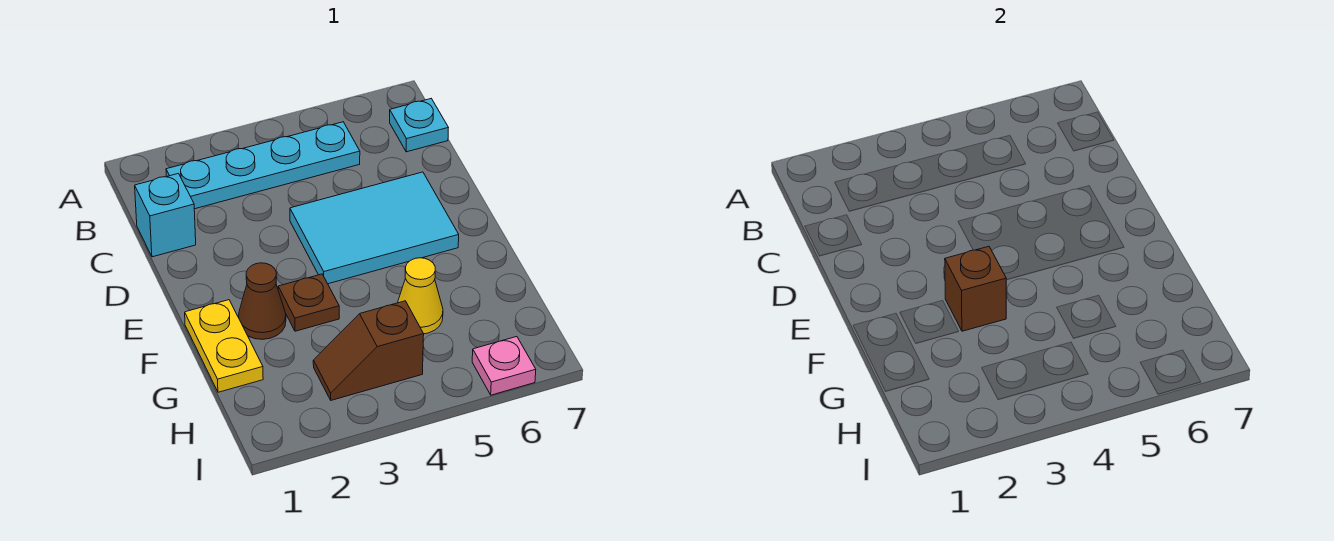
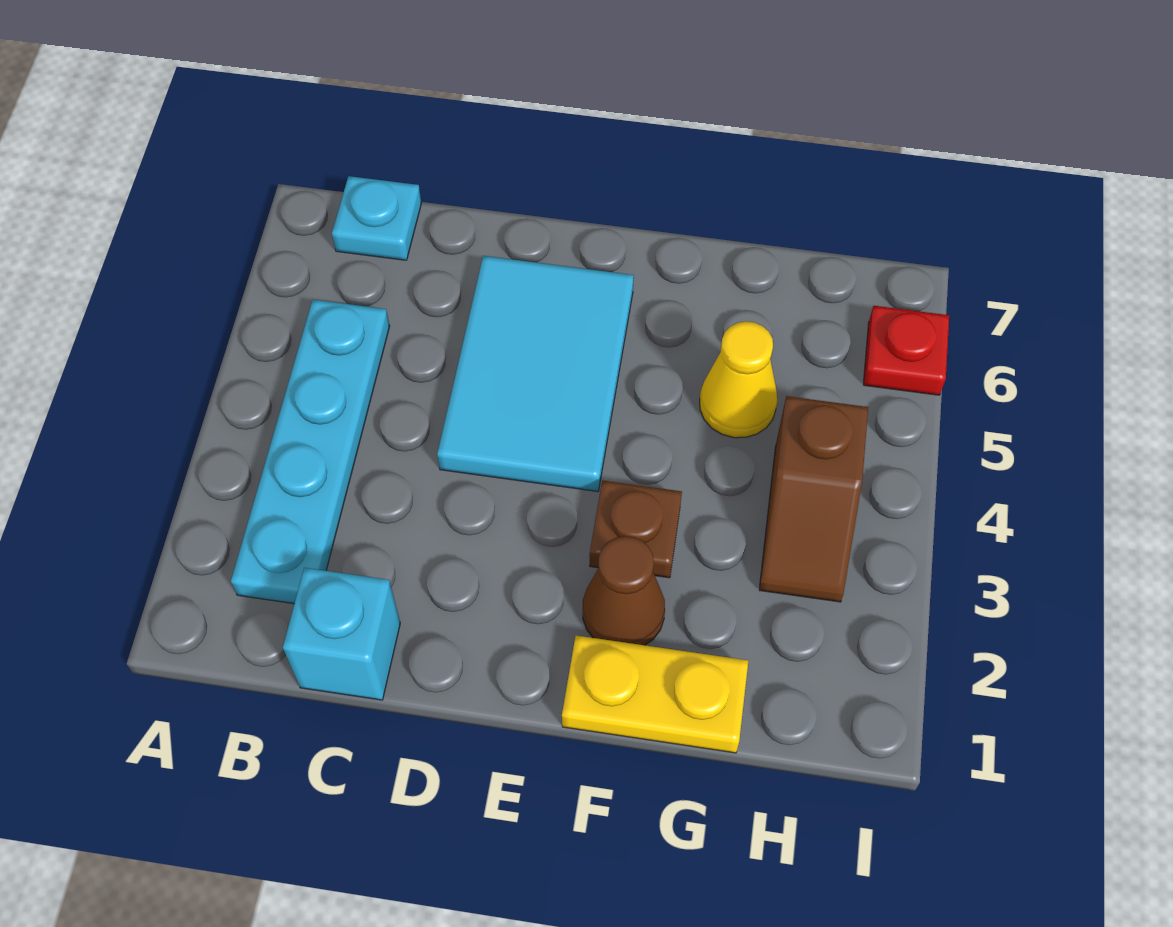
brown 1x1 brick [945,246,1006,331] -> none
pink 1x1 plate [472,337,536,395] -> red 1x1 plate [863,306,949,395]

